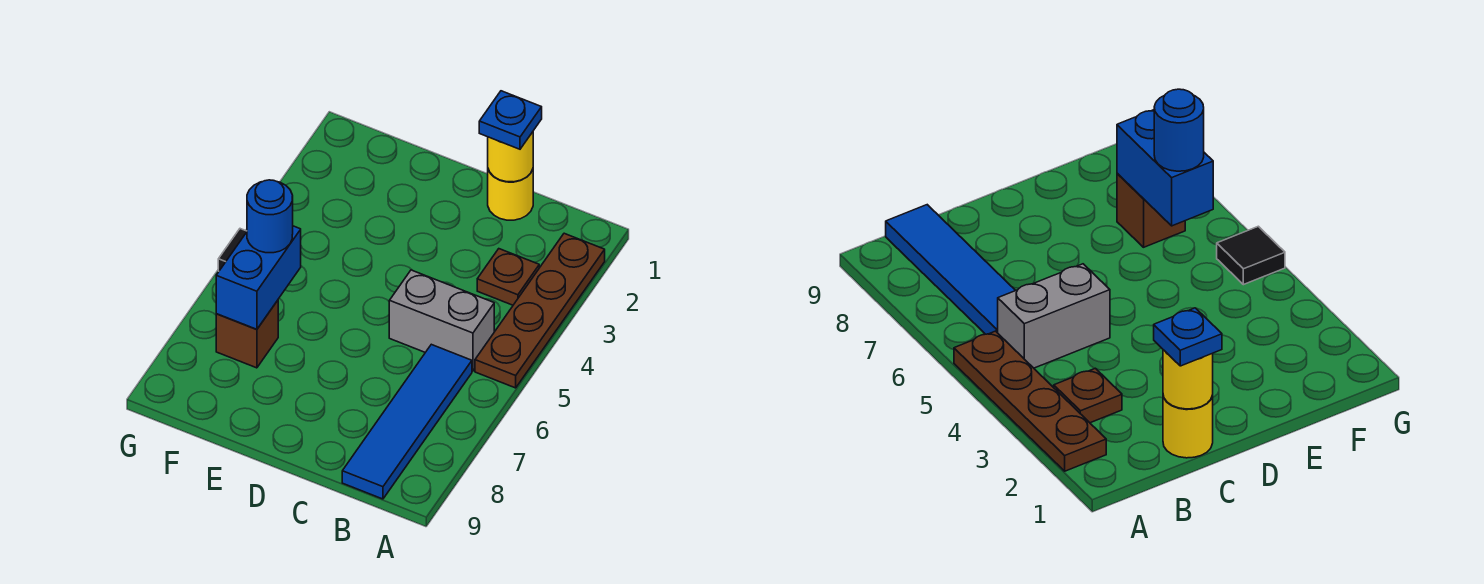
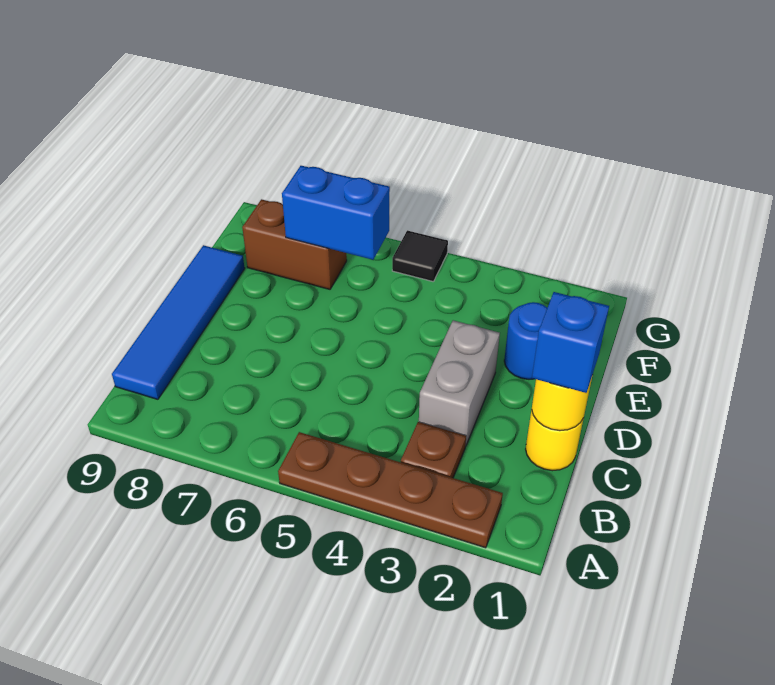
grey 1x2 brick [389,270,494,371] -> grey 1x2 brick moved to [419,320,500,446]
blue 1x4 tile [342,344,472,499] -> blue 1x4 tile turned to [112,245,245,399]
blue 1x1 plate [479,91,542,149] -> blue 1x1 brick [532,292,609,393]
blue 1x1 round brick [247,180,293,253] -> blue 1x1 round brick moved to [504,302,547,379]
brown 1x1 brick [216,300,278,368] -> brown 1x2 brick [242,199,347,289]

